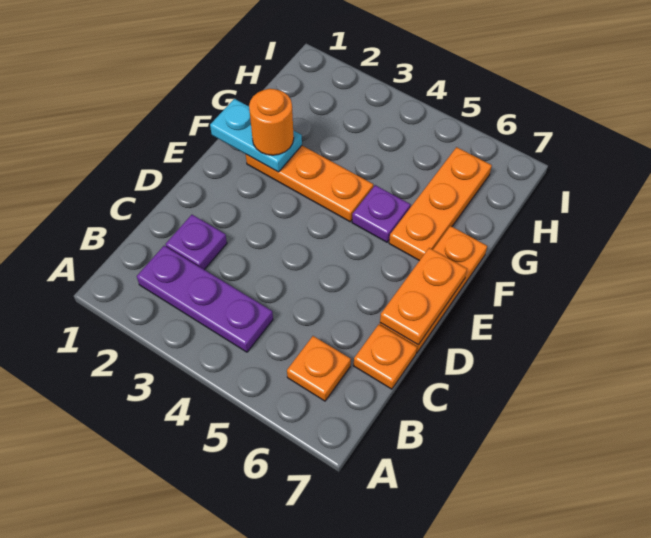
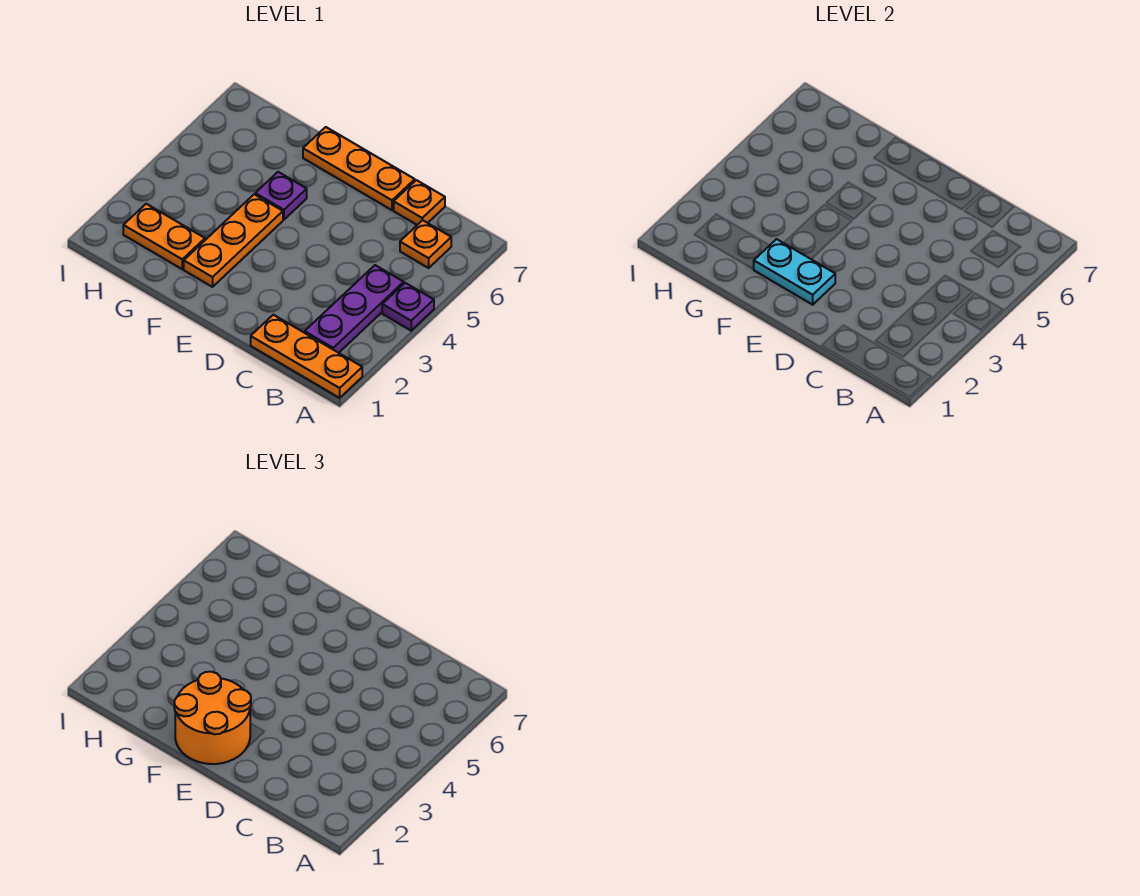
purple 1x1 plate [166,215,227,270] -> purple 1x1 plate moved to [382,283,434,331]
orange 1x2 plate [380,248,467,345] -> orange 1x2 plate moved to [123,204,205,269]
cyan 1x2 plate [210,99,302,172] -> cyan 1x2 plate turned to [753,239,835,305]
orange 1x1 round brick [249,89,294,155] -> orange 2x2 round brick [174,672,251,764]
orange 1x3 plate [389,147,492,261] -> orange 1x3 plate moved to [251,315,362,398]

